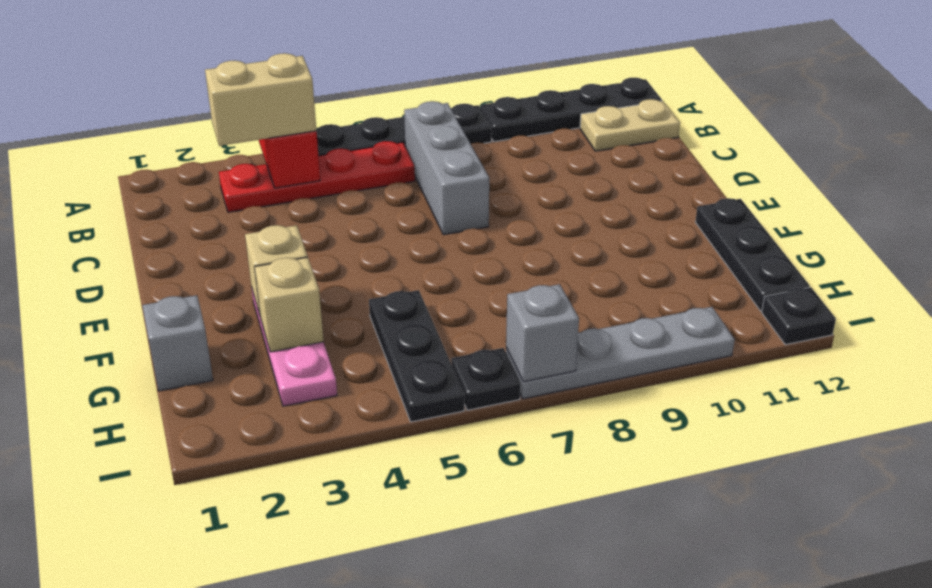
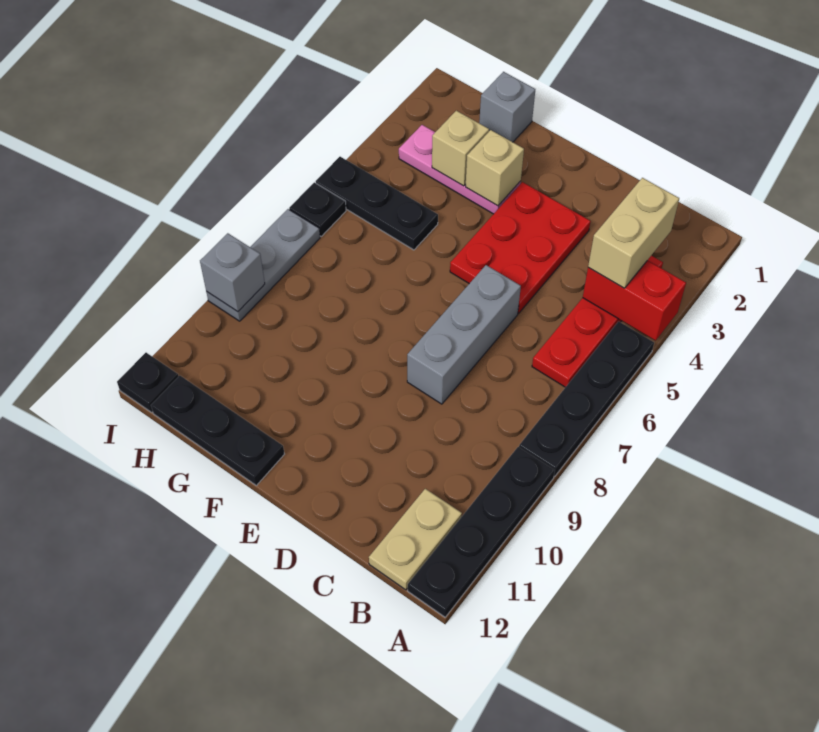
grey 1x3 brick [404,101,489,235] -> grey 1x3 brick turned to [407,265,521,404]
none -> red 2x3 plate [450,182,591,313]
grey 1x4 plate [506,307,735,399] -> grey 1x3 plate [206,209,320,321]
grey 1x1 brick [506,284,579,382] -> grey 1x1 brick moved to [200,233,265,312]

